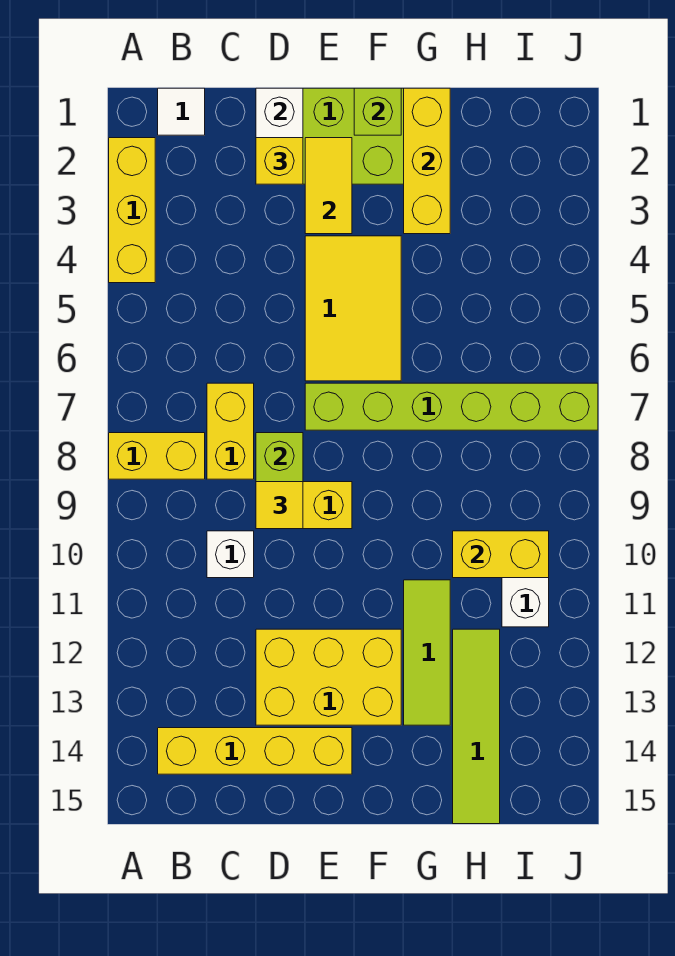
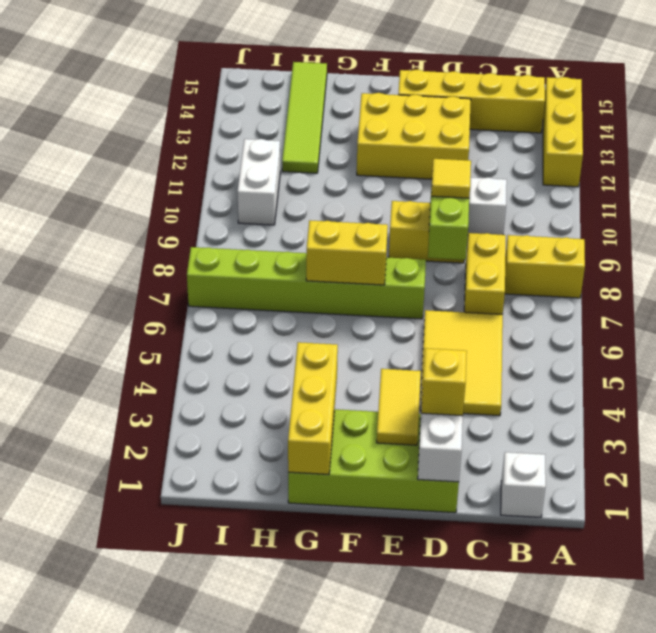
yellow 1x3 brick [109,138,155,283] -> yellow 1x3 brick moved to [543,77,583,187]
white 1x1 tile [158,88,205,135] -> white 1x1 brick [501,452,546,517]
yellow 2x3 tile [305,236,401,381] -> yellow 2x3 tile moved to [420,310,503,416]
lime 1x1 brick [354,88,401,135] -> none
lime 1x3 tile [404,580,450,725] -> none
yellow 1x2 brick [453,531,549,578] -> yellow 1x2 brick moved to [306,220,388,285]

